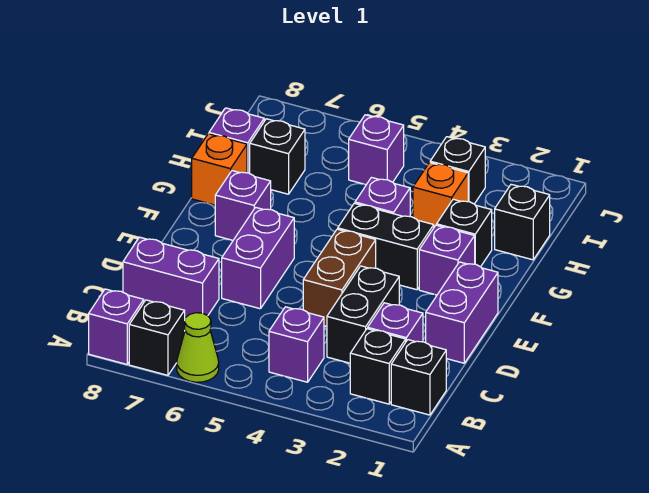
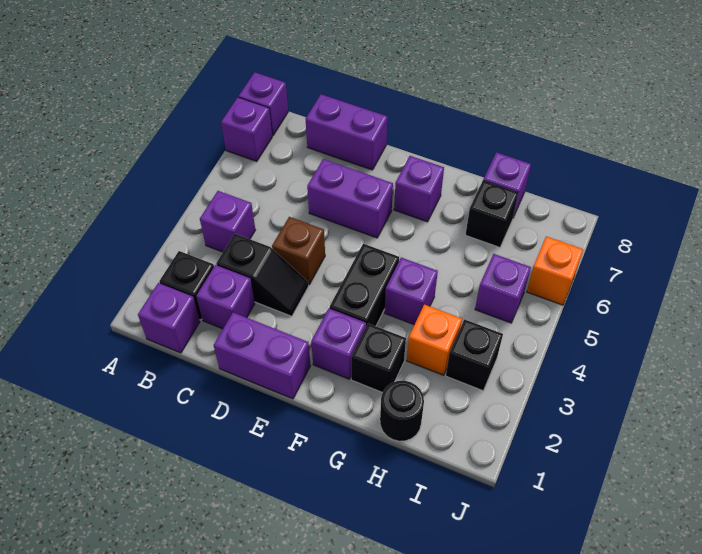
lime 1x1 cone [177,313,219,382] -> none
black 1x1 brick [129,300,185,375] -> purple 1x1 brick [221,97,272,162]
black 1x1 brick [391,340,446,415] -> purple 1x1 brick [138,283,200,353]
black 1x2 brick [327,266,399,363] -> black 1x2 slope [216,234,309,316]
purple 1x2 brick [123,237,219,318] -> purple 1x2 brick turned to [306,94,387,170]
brown 1x2 brick [303,229,376,326] -> brown 1x1 brick [272,217,325,285]
orange 1x1 brick [192,134,247,205] -> orange 1x1 brick moved to [527,236,583,305]
black 1x1 brick [494,184,550,260] -> black 1x1 round brick [380,381,424,441]

